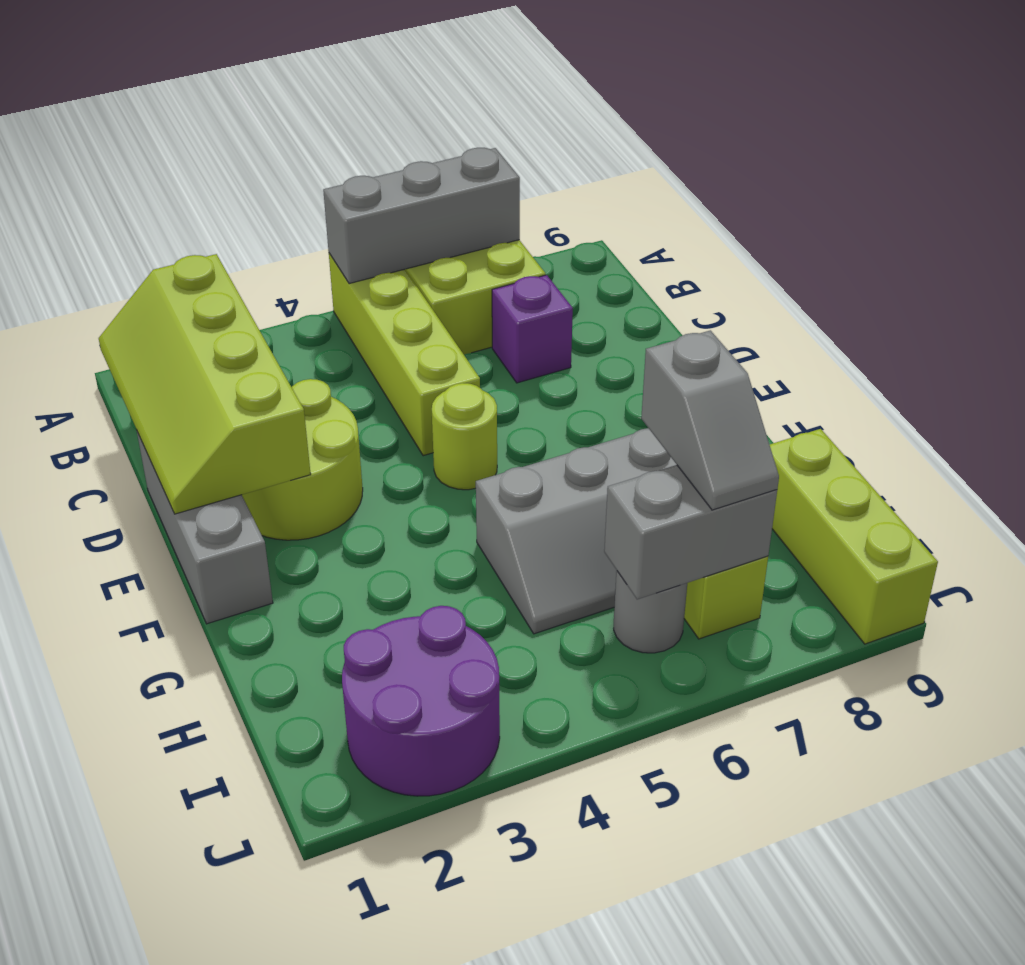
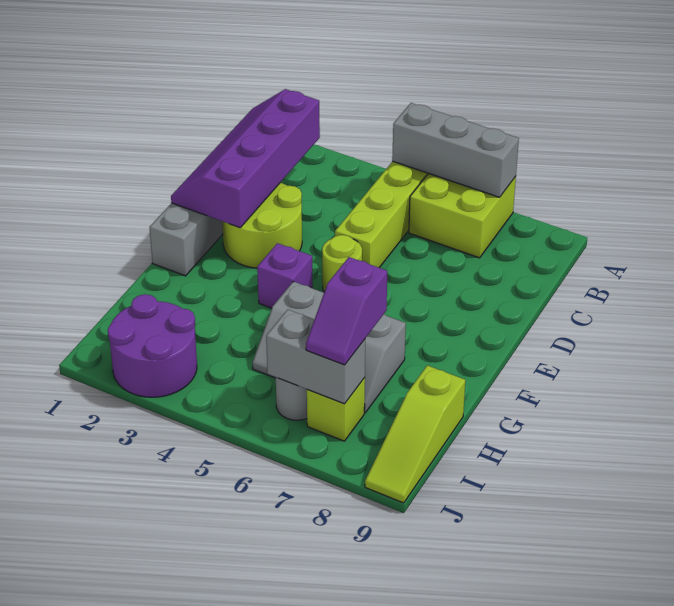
lime 2x4 slope [99,254,311,514] -> purple 2x4 slope [171,89,320,228]
purple 1x1 brick [492,275,573,383] -> purple 1x1 brick moved to [257,243,313,308]
grey 1x2 slope [641,330,779,510] -> purple 1x2 slope [306,257,387,365]
lime 1x3 brick [770,429,938,644] -> lime 1x3 slope [365,365,465,503]

